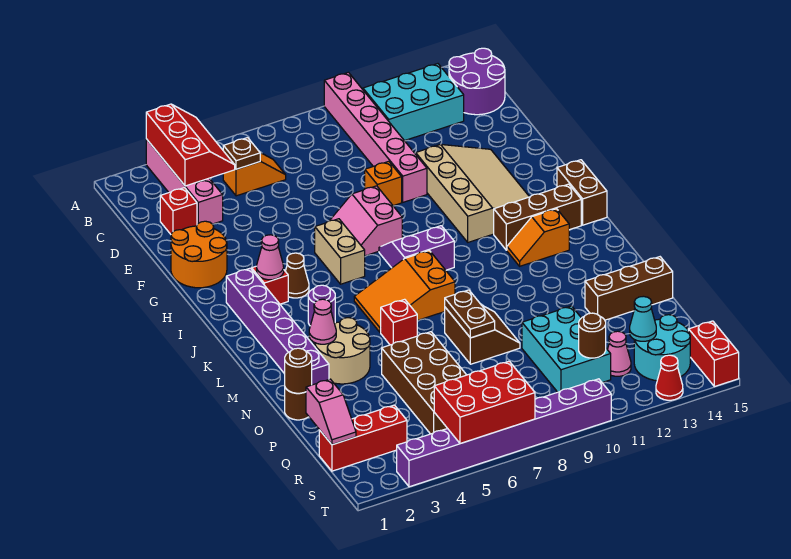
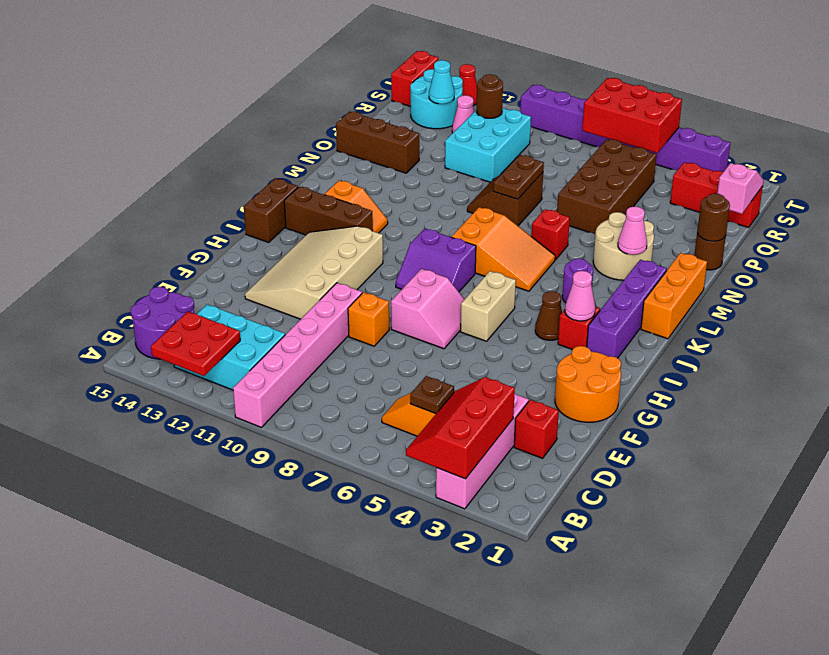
none -> red 2x2 plate [151,312,240,376]
purple 1x6 brick [226,268,329,385] -> purple 1x4 brick [587,260,667,358]
none -> orange 1x3 brick [641,253,707,339]

